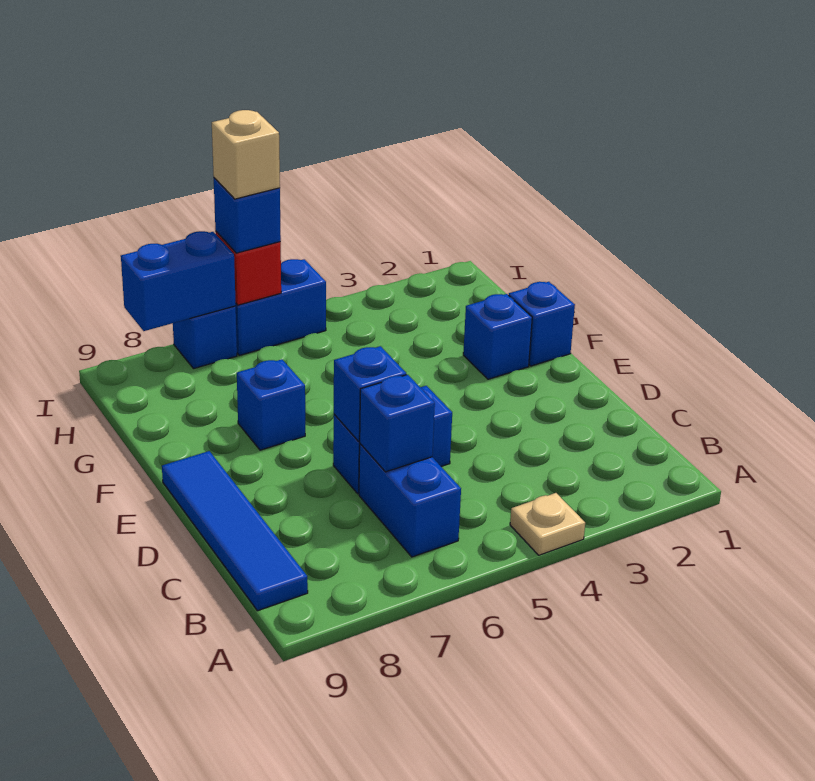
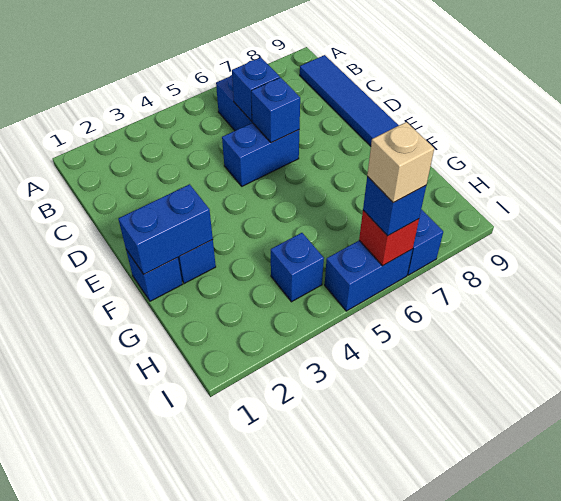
tan 1x1 plate [510,493,585,555] -> none
blue 1x1 brick [237,359,305,450] -> blue 1x1 brick moved to [271,233,324,302]
blue 1x2 brick [121,231,236,331] -> blue 1x2 brick moved to [118,184,213,274]

